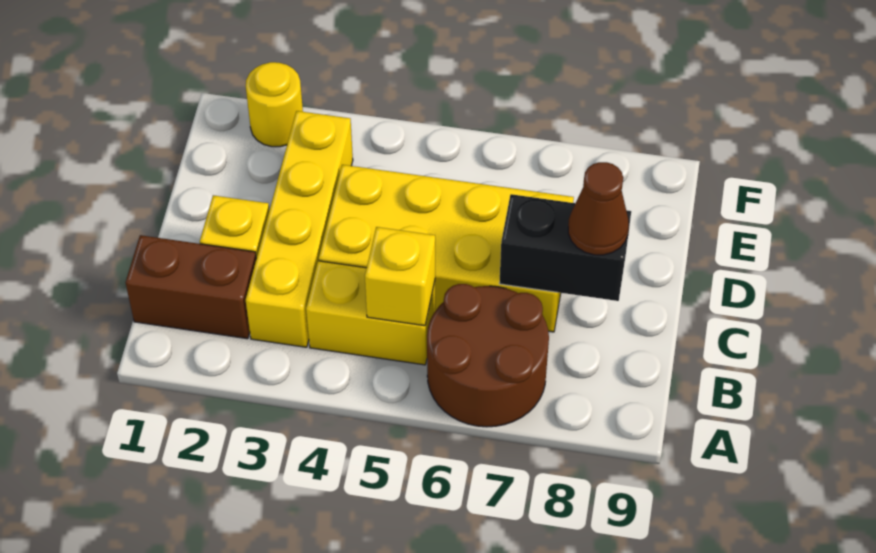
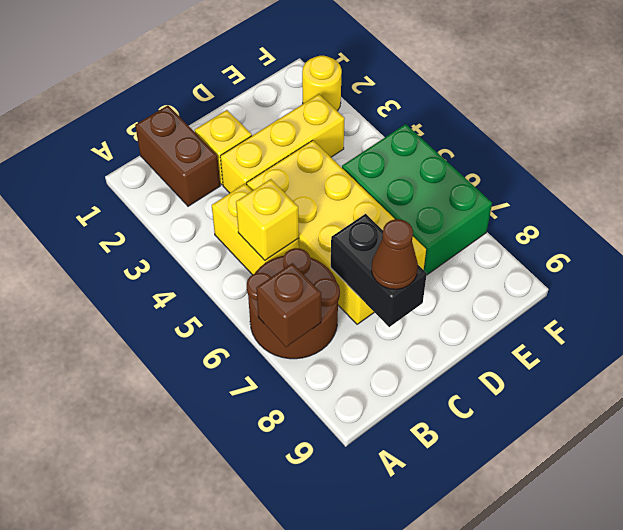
none -> brown 1x1 brick [256,263,321,347]
yellow 1x4 brick [246,111,353,347] -> yellow 1x3 brick [220,94,345,193]
none -> green 2x3 brick [342,124,492,275]

